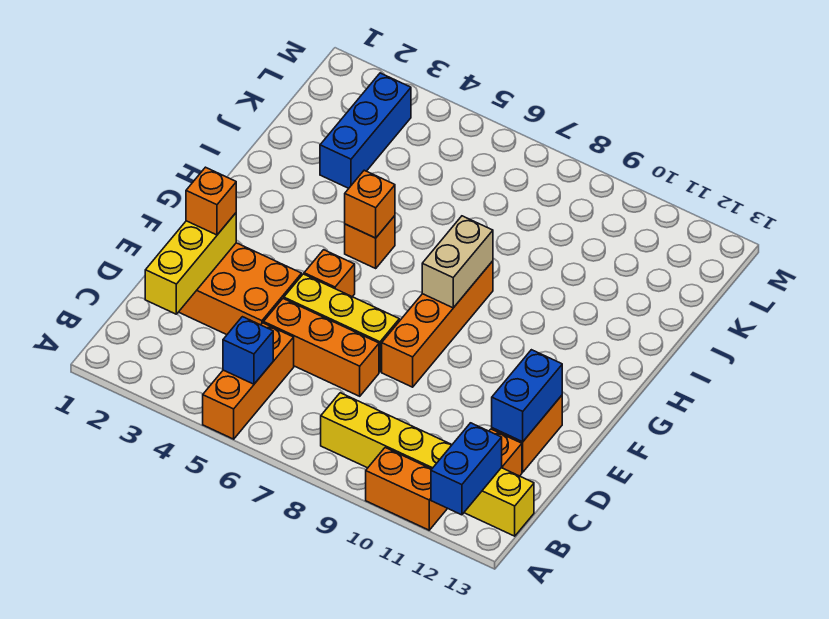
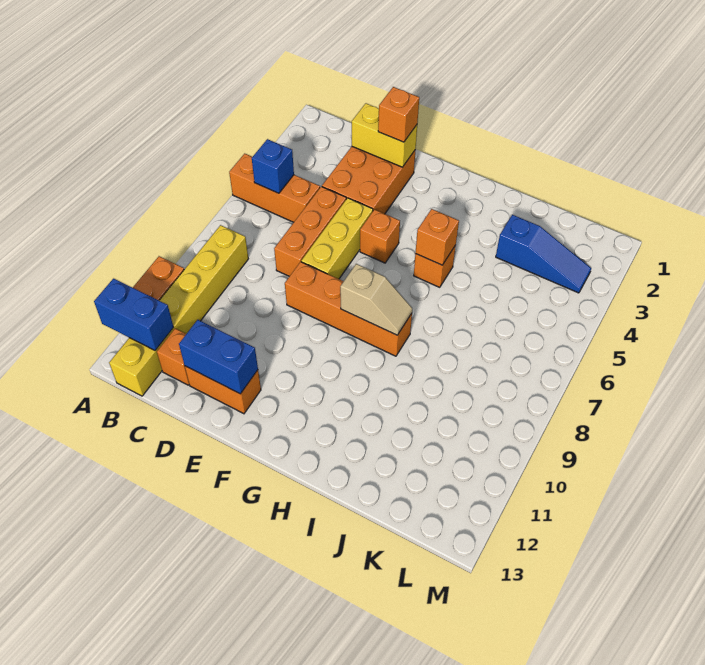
yellow 1x3 brick [145,213,236,314] -> yellow 1x2 brick [352,103,417,167]
tan 1x2 brick [422,216,493,308] -> tan 1x2 slope [340,264,412,335]
blue 1x3 brick [320,73,411,188] -> blue 1x3 slope [496,215,591,293]

